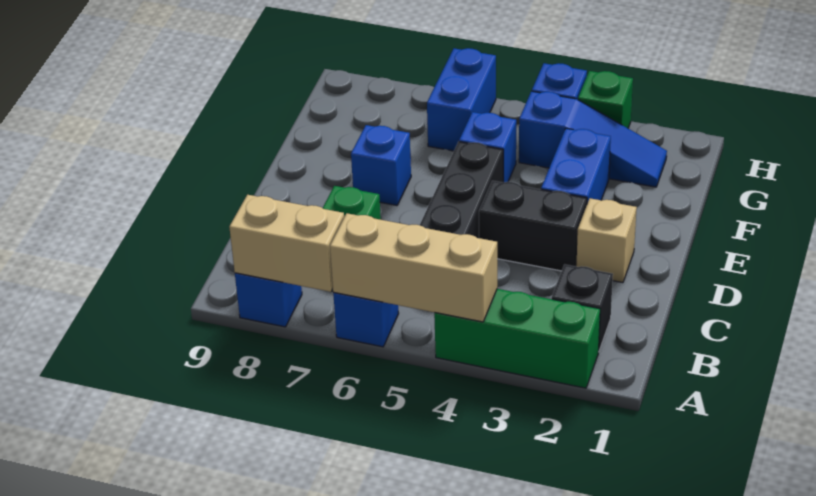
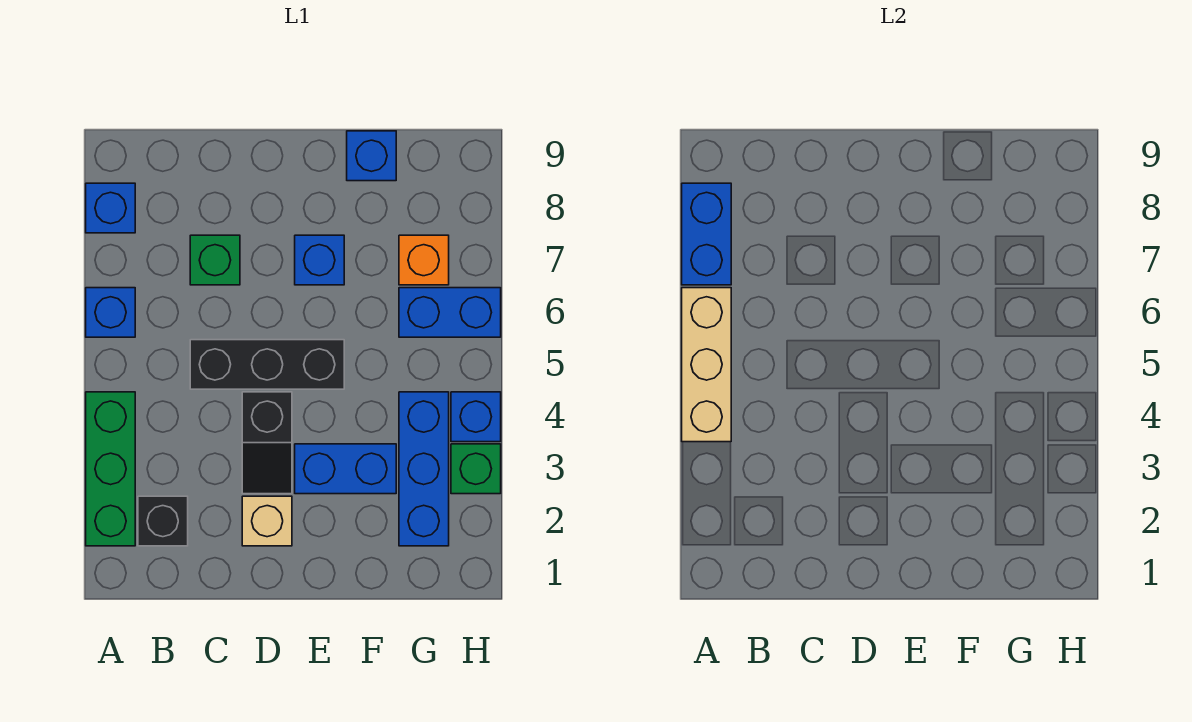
tan 1x2 brick [229,195,344,292] -> blue 1x2 brick [682,183,731,285]
black 1x2 brick [479,181,587,271] -> black 1x2 slope [242,392,292,494]
blue 1x1 brick [459,112,516,182] -> blue 1x1 brick moved to [347,131,396,181]
blue 1x3 slope [519,91,667,187] -> blue 1x3 brick [399,392,449,546]
none -> orange 1x1 brick [399,235,449,285]

